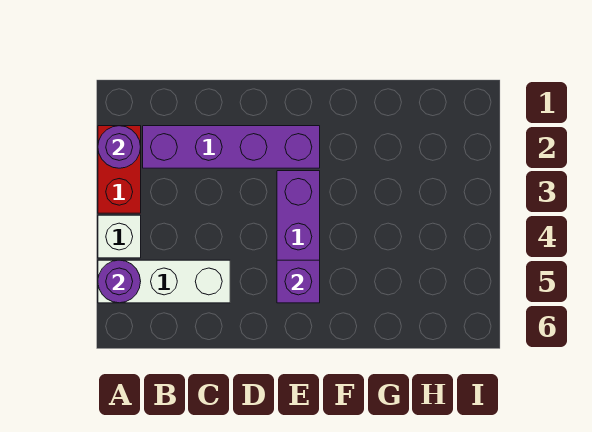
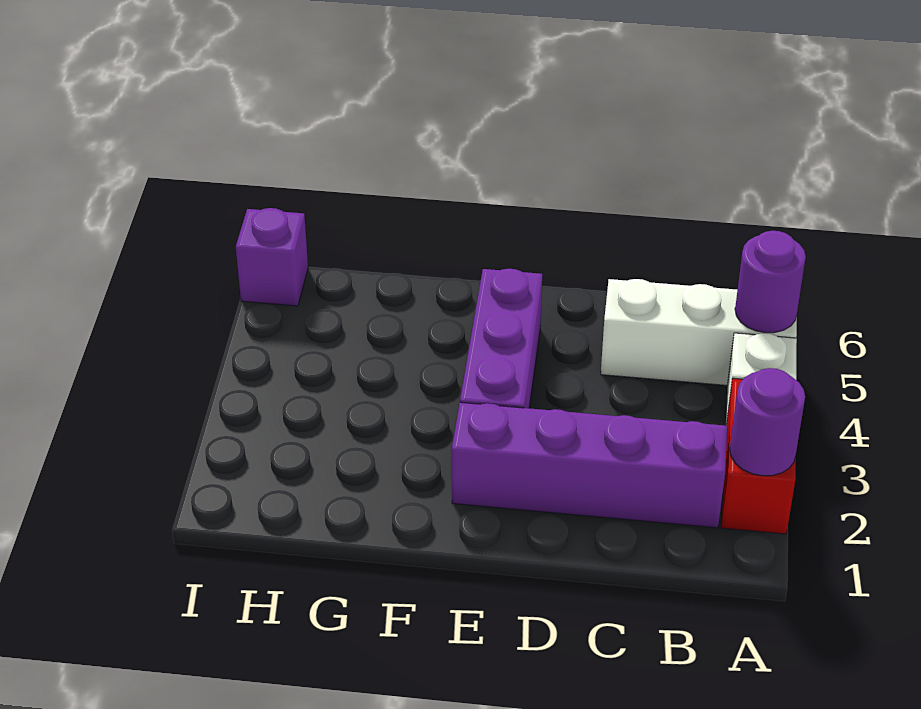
purple 1x1 brick [277,260,320,303] -> purple 1x1 brick moved to [236,208,308,306]

